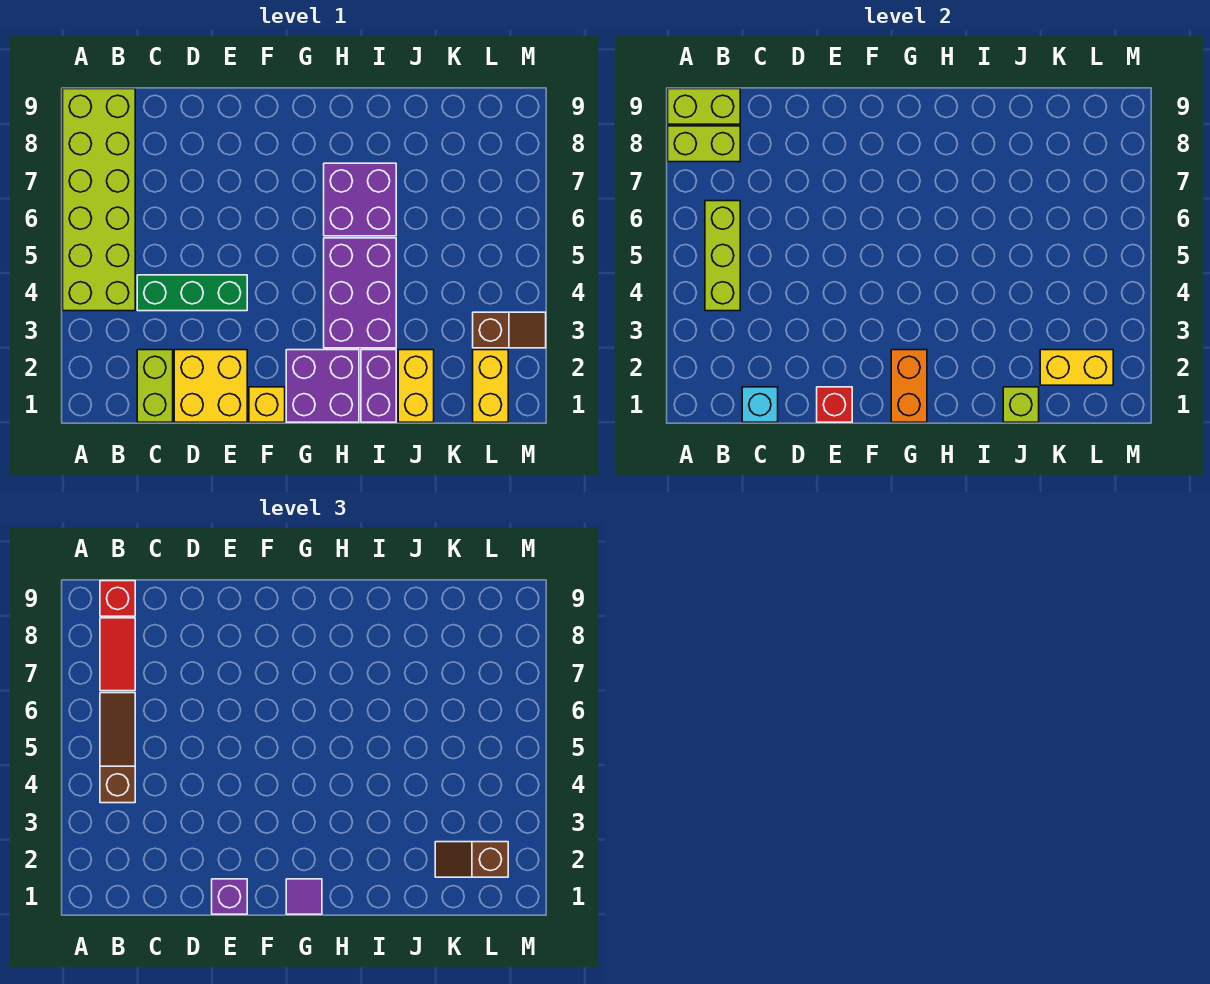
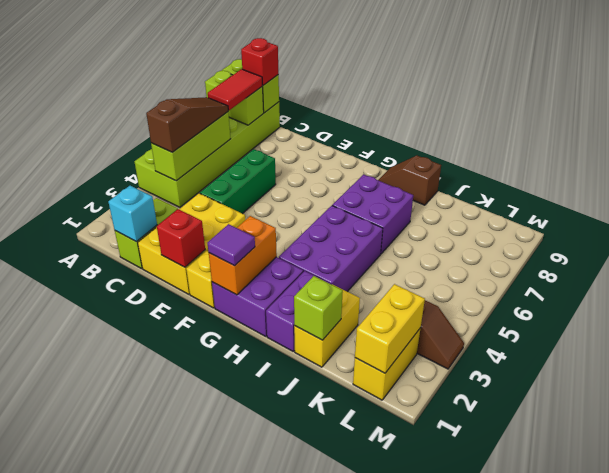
green 1x3 brick [137,275,247,311] -> green 1x3 brick turned to [200,149,276,214]
yellow 2x2 brick [174,350,247,422] -> yellow 2x3 brick [138,193,245,294]
purple 1x1 brick [212,879,247,914] -> none
yellow 1x2 brick [1040,350,1113,385] -> yellow 1x2 brick turned to [355,284,425,373]
brown 1x2 slope [435,842,508,877] -> brown 1x2 slope moved to [379,156,441,205]

